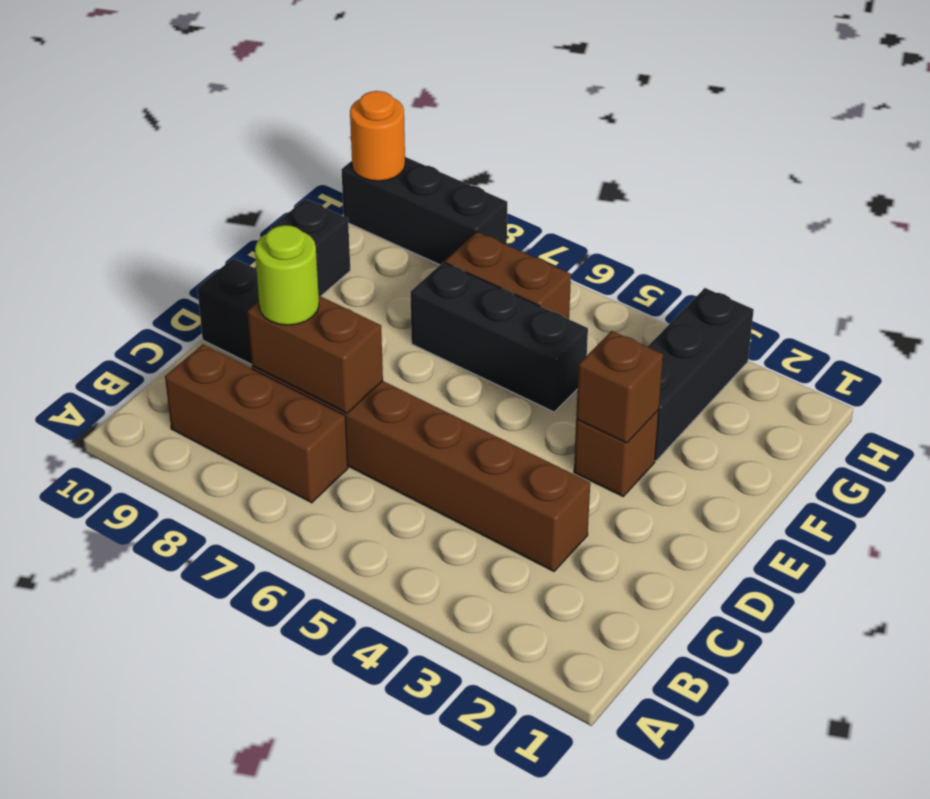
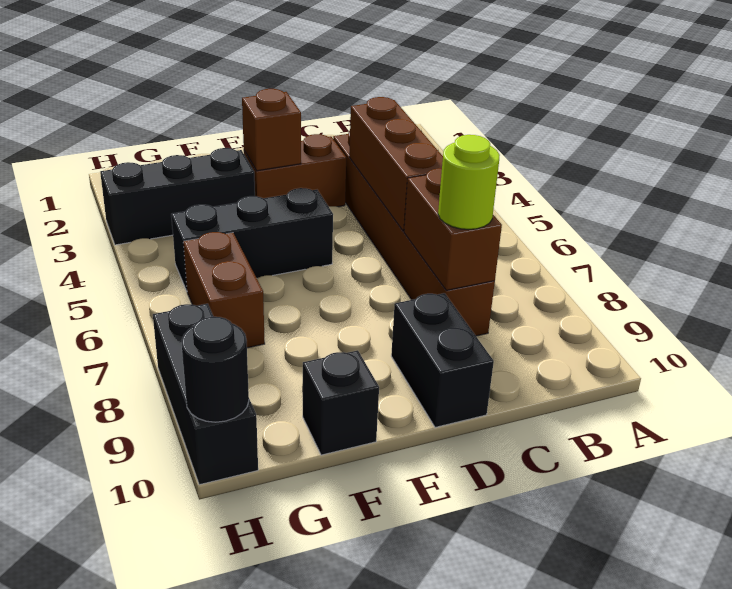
brown 1x3 brick [165,344,348,503] -> brown 1x3 brick moved to [349,97,443,231]
brown 1x1 brick [574,410,659,496] -> brown 1x2 brick [244,134,346,207]
black 1x3 brick [410,262,588,412] -> black 1x3 brick turned to [171,188,333,291]
orange 1x1 round brick [350,91,405,181] -> black 1x1 round brick [181,317,249,422]

